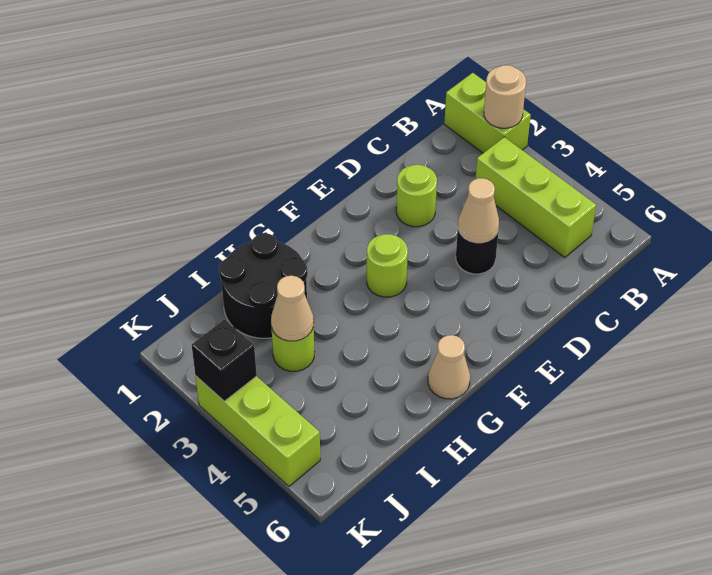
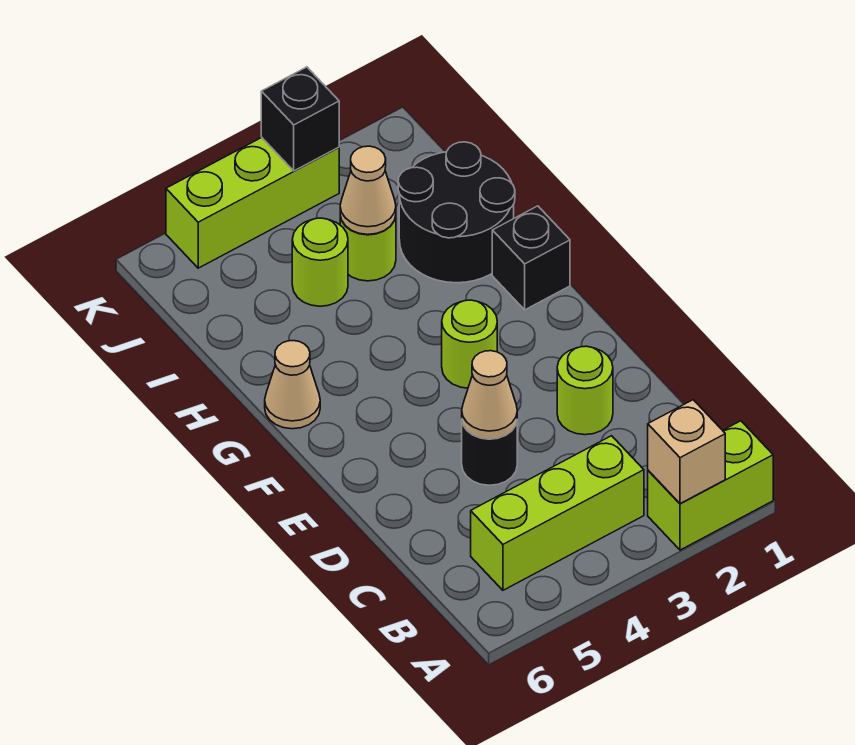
tan 1x1 round brick [484,65,526,128] -> tan 1x1 brick [648,400,725,504]
none -> black 1x1 brick [492,206,570,310]
none -> lime 1x1 round brick [292,218,348,306]

